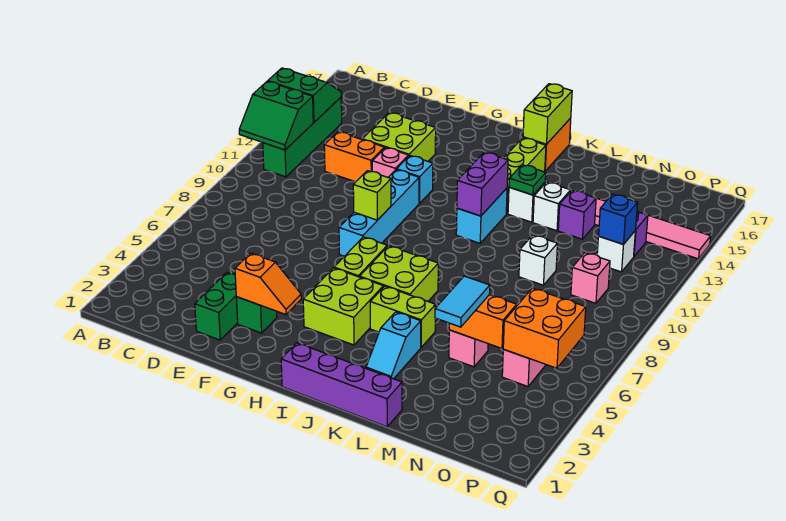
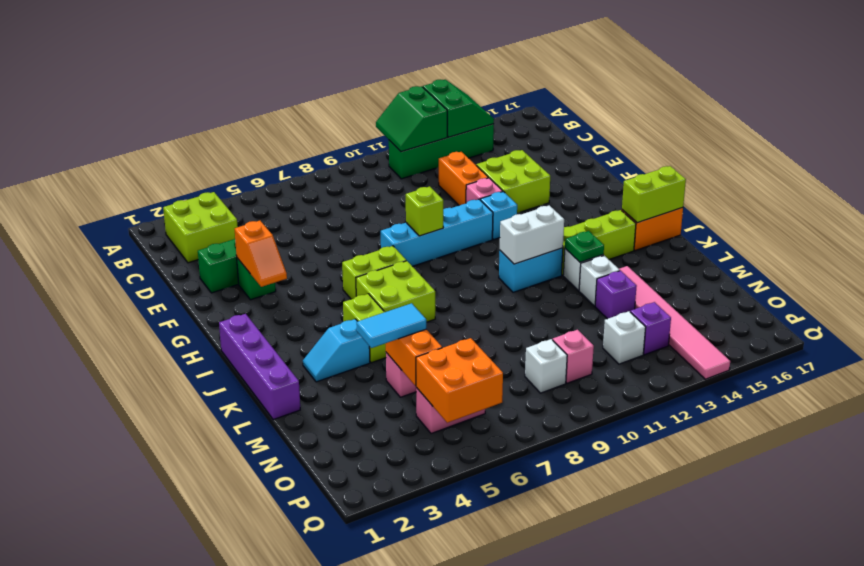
lime 2x2 brick [303,268,383,345] -> lime 2x2 brick moved to [163,192,238,263]
purple 1x2 brick [457,152,508,216] -> white 1x2 brick [500,205,564,264]
white 1x1 brick [519,235,557,285] -> white 1x1 brick moved to [525,339,567,393]
blue 1x1 brick [599,194,638,244] -> none

